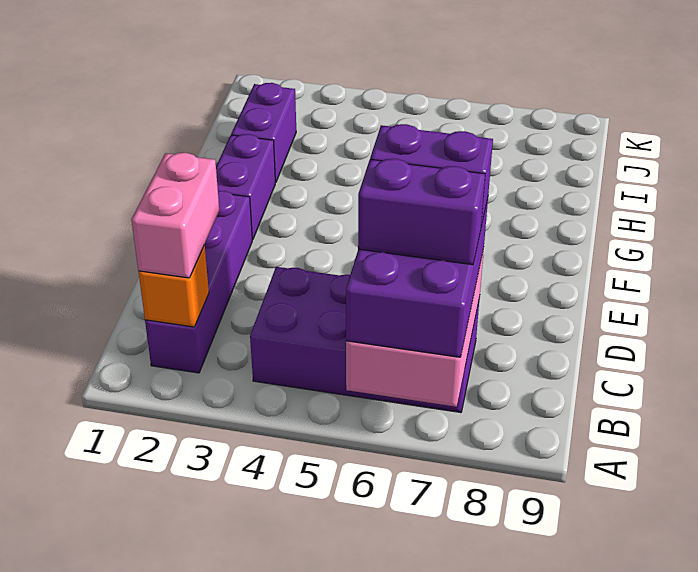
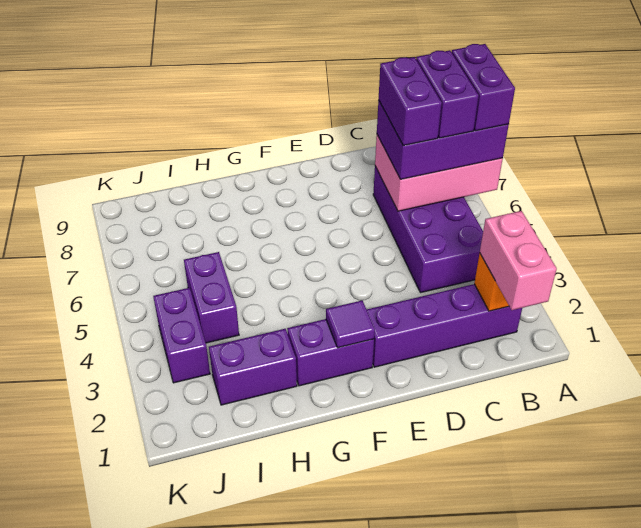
none -> purple 1x2 brick [452,44,515,131]
pink 1x2 brick [131,153,219,278] -> pink 1x2 brick turned to [480,211,557,310]
none -> purple 1x1 tile [326,300,375,348]
none -> purple 1x2 brick [184,252,239,343]
none -> purple 1x2 brick [153,288,210,383]

